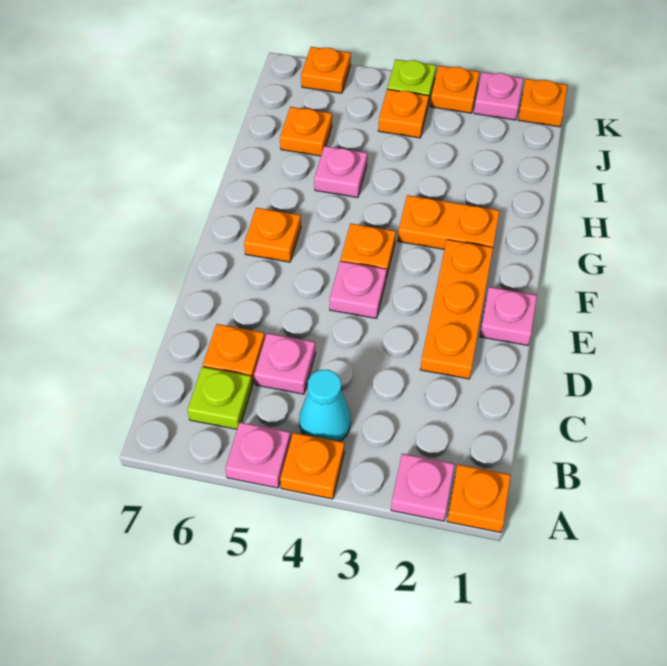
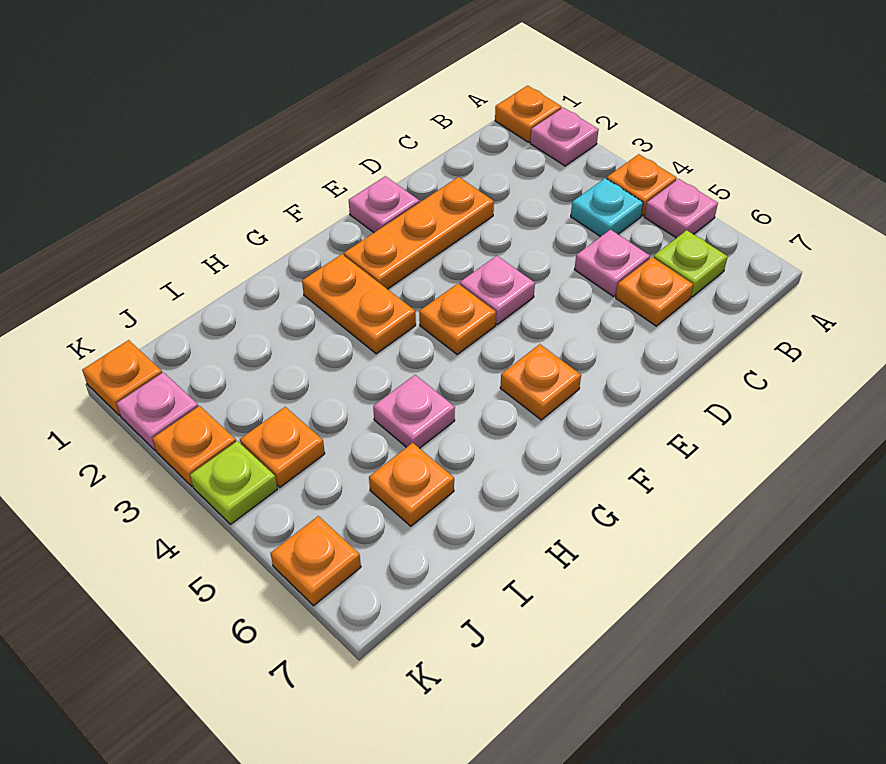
cyan 1x1 cone [299,370,351,441] -> cyan 1x1 plate [571,178,643,237]

